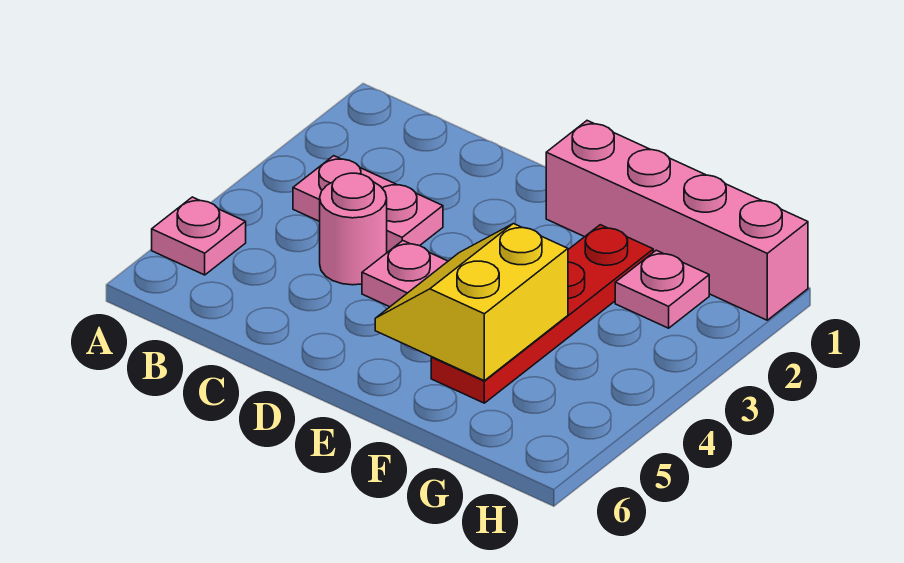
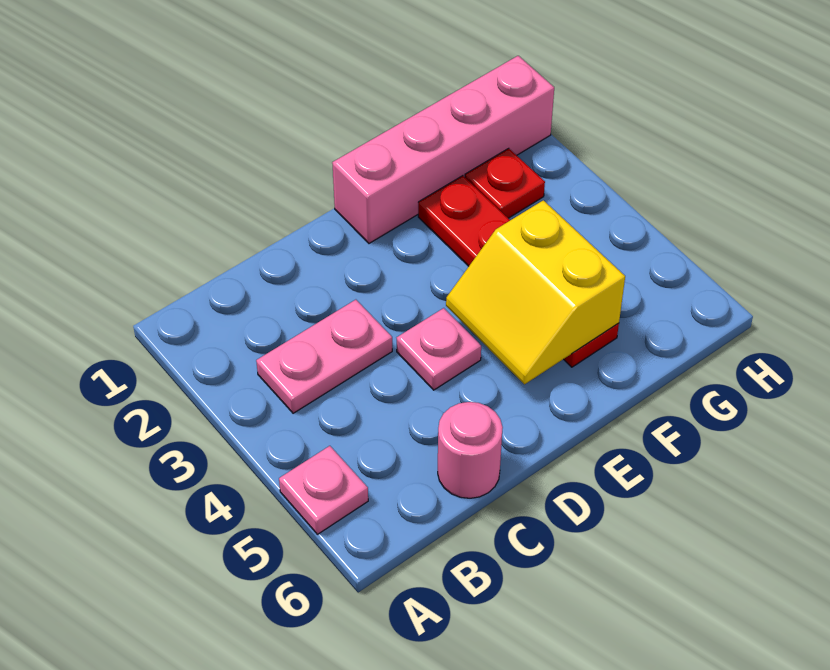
pink 1x1 round brick [320,173,387,285] -> pink 1x1 round brick moved to [438,402,503,498]
pink 1x1 plate [615,250,709,328] -> red 1x1 plate [465,148,545,218]

